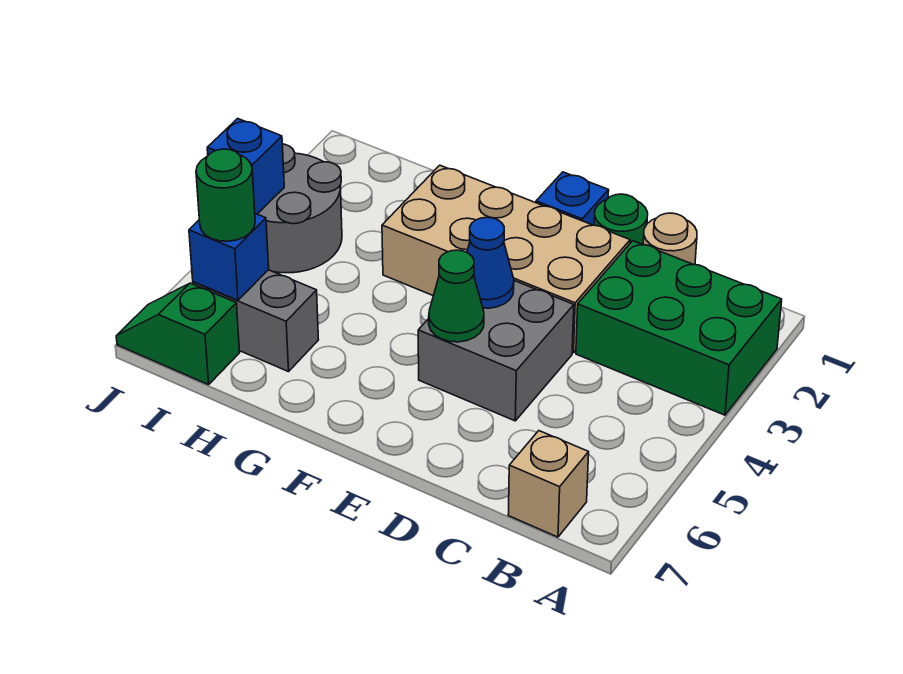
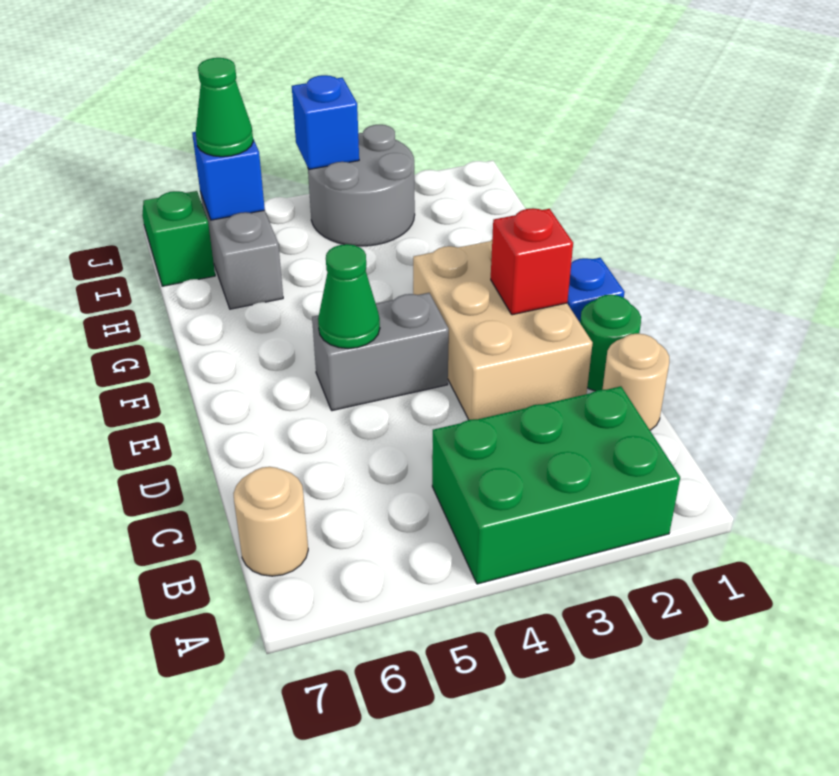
green 2x3 brick [576,241,782,415] -> green 2x3 brick turned to [432,386,680,584]
tan 1x1 brick [508,431,589,537] -> tan 1x1 round brick [234,467,308,576]
tan 2x4 brick [382,165,630,353] -> tan 2x3 brick [413,240,593,420]
grey 2x2 brick [418,281,574,421] -> grey 1x2 brick [312,293,449,411]
none -> red 1x1 brick [491,208,573,315]
blue 1x1 cone [467,217,514,308] -> none
green 1x1 round brick [196,149,255,241] -> green 1x1 cone [196,58,253,157]

